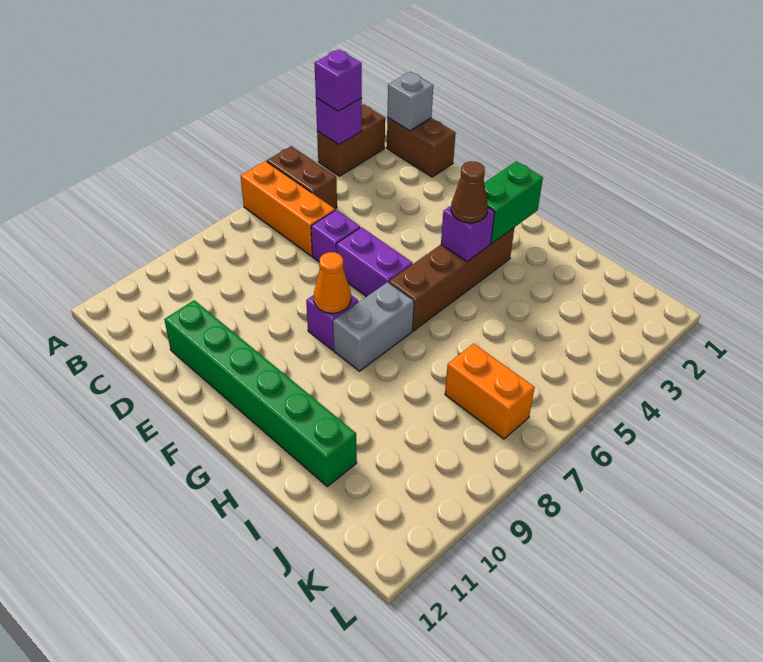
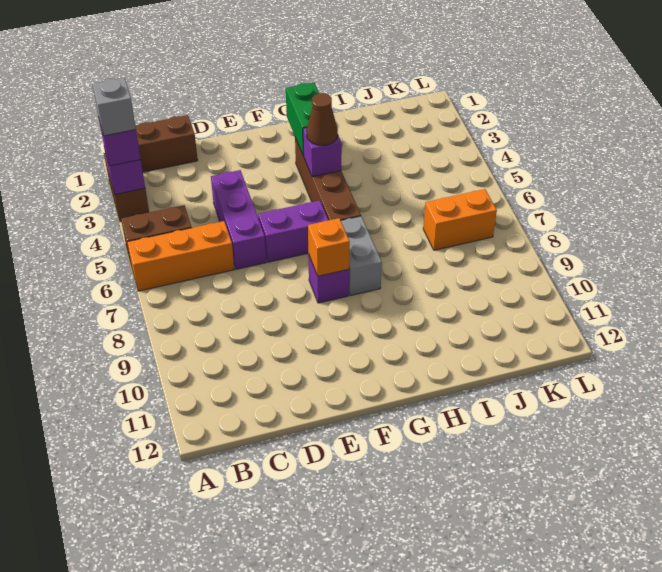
grey 1x1 brick [387,72,433,131] -> grey 1x1 brick moved to [92,78,136,136]
purple 1x1 brick [311,210,360,262] -> purple 1x3 brick [211,170,266,269]
green 1x6 brick [164,300,357,487] -> none
orange 1x1 cone [314,252,351,313] -> orange 1x1 brick [308,218,350,276]

